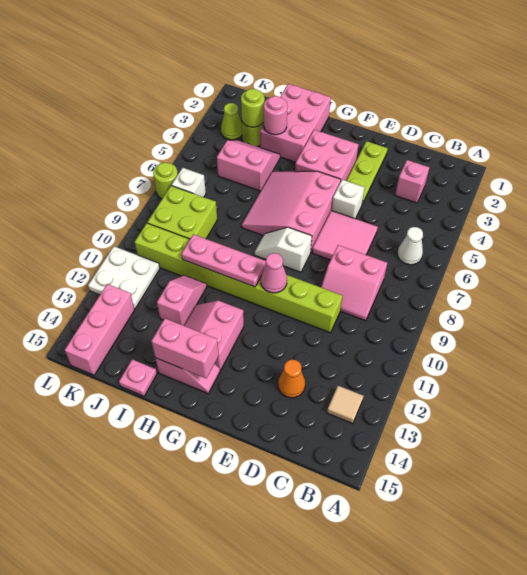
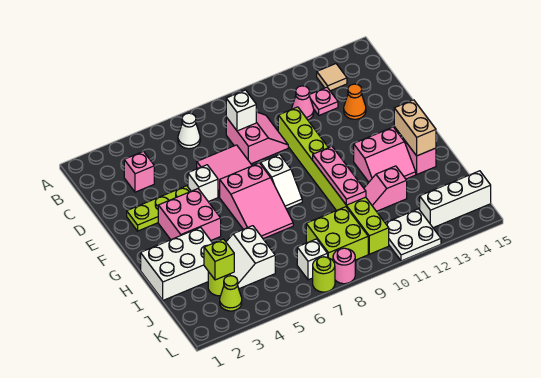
none -> white 1x1 brick [226,90,256,131]
pink 3x3 slope [242,171,341,252] -> pink 2x3 slope [220,163,293,239]
pink 1x1 cone [261,253,287,293] -> pink 1x1 cone moved to [292,86,314,120]
pink 1x2 brick [151,318,219,378] -> tan 1x2 brick [394,100,436,156]
pink 2x3 brick [260,84,331,162] -> white 2x3 brick [141,227,213,300]
pink 1x1 round brick [263,96,287,135] -> pink 1x1 round brick moved to [333,248,355,284]
pink 2x2 slope [217,140,280,191] -> white 2x2 slope [226,226,275,289]
pink 1x1 plate [119,359,157,396] -> pink 1x1 plate moved to [309,87,338,115]
lime 1x1 round brick [241,89,265,127] -> lime 1x1 brick [204,239,234,280]
pink 1x3 brick [65,284,135,375] -> white 1x3 brick [420,171,491,228]

